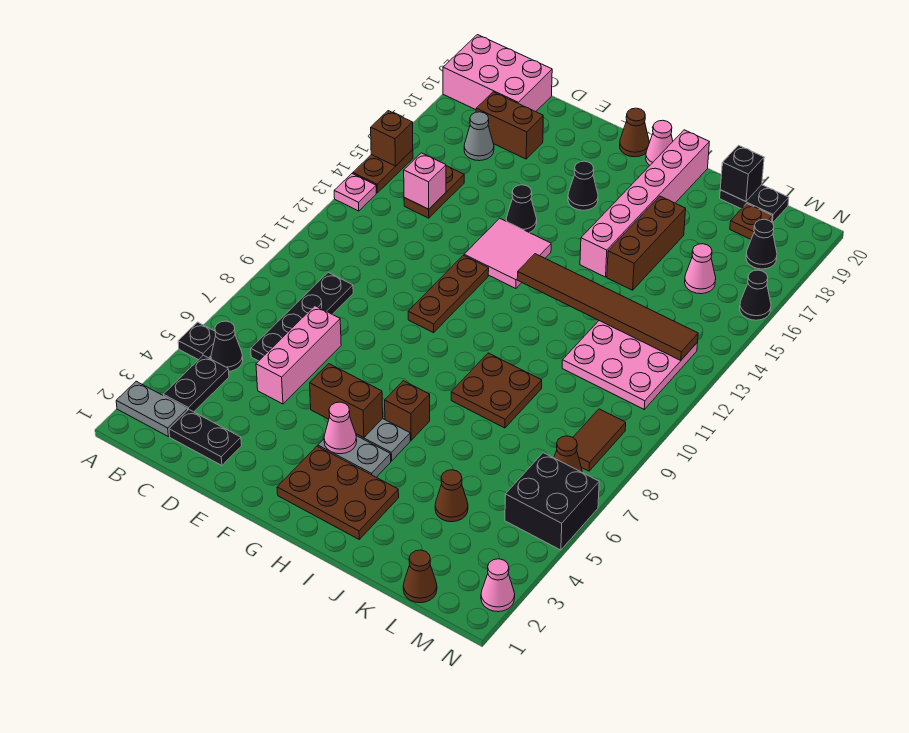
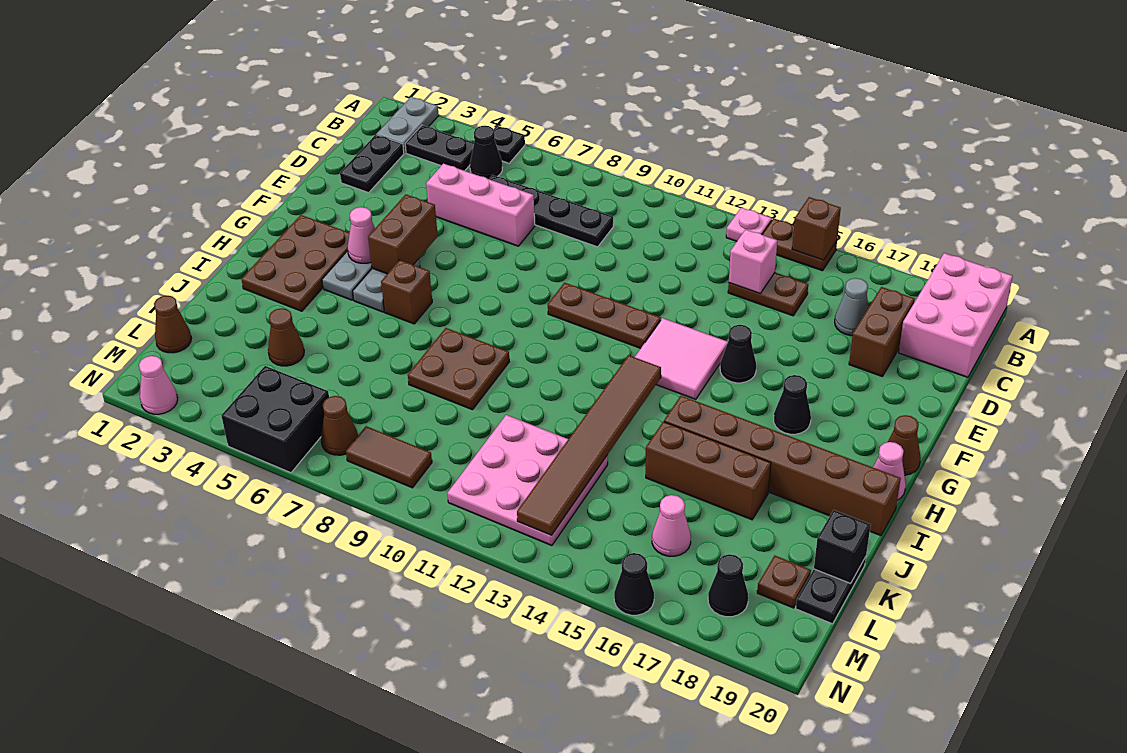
pink 1x6 brick [580,130,709,277] -> brown 1x6 brick [664,396,901,536]

